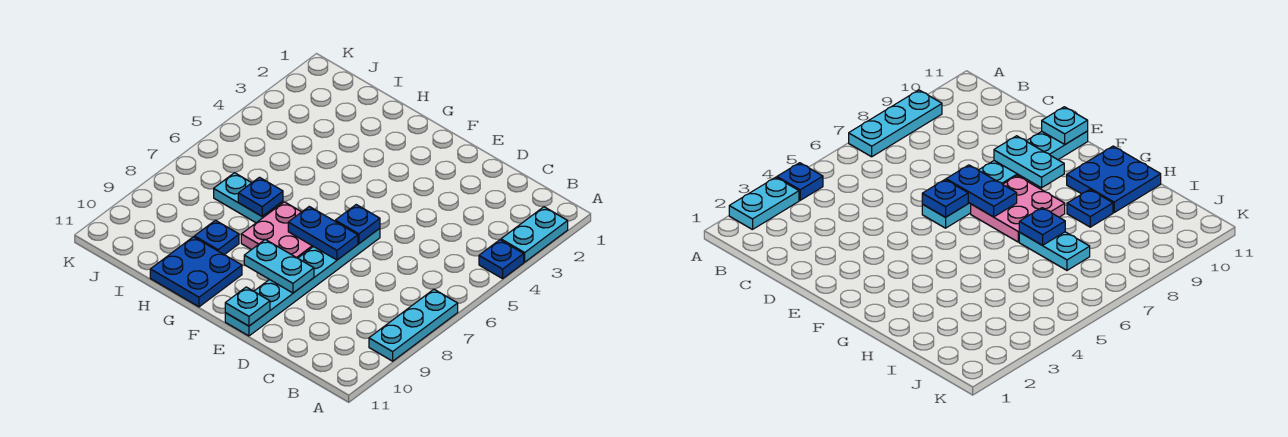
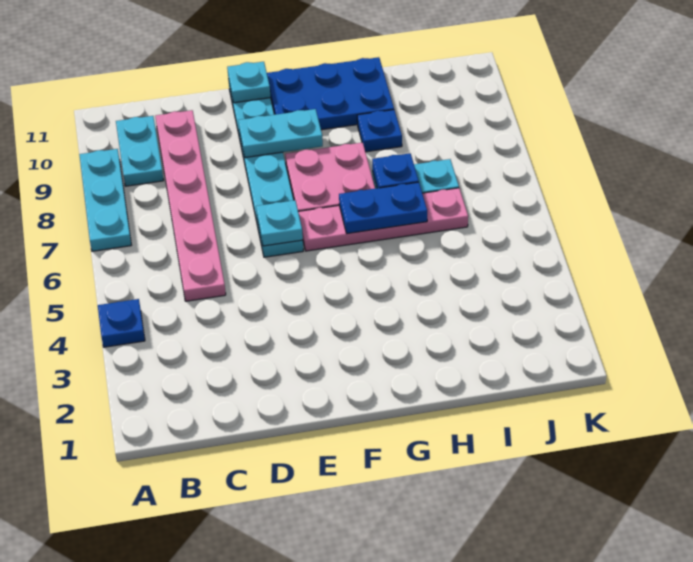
cyan 1x2 plate [501,207,568,262] -> cyan 1x2 plate moved to [116,116,164,186]
none -> pink 1x6 plate [155,110,226,301]
blue 1x1 plate [335,205,380,243] -> cyan 1x1 plate [256,200,303,246]
blue 1x2 plate [288,207,358,260] -> blue 1x2 plate moved to [339,182,427,234]
none -> pink 1x4 plate [298,188,468,251]
blue 2x2 plate [150,237,242,307] -> blue 2x3 plate [267,57,394,130]

